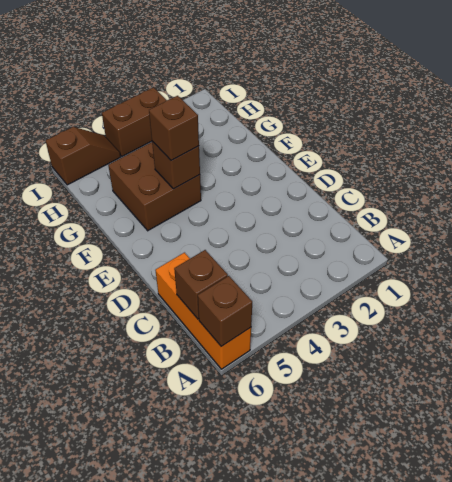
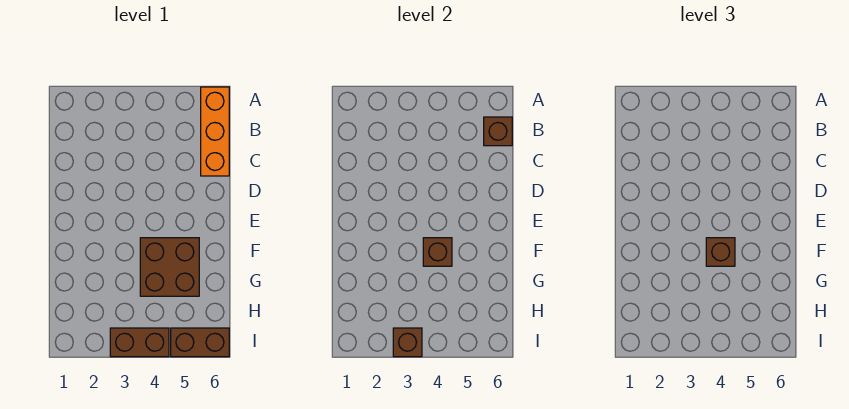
brown 1x1 brick [198,276,252,346] -> brown 1x1 brick moved to [393,328,422,357]
brown 1x2 slope [45,127,121,185] -> brown 1x2 brick [171,328,229,357]

